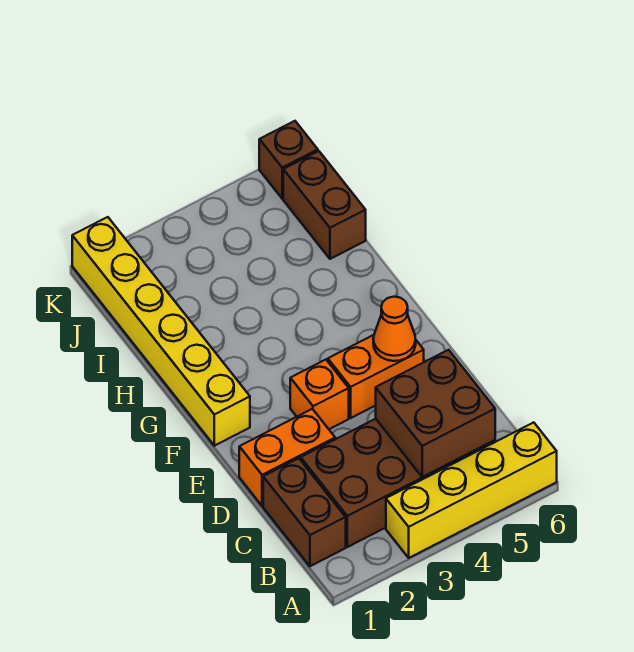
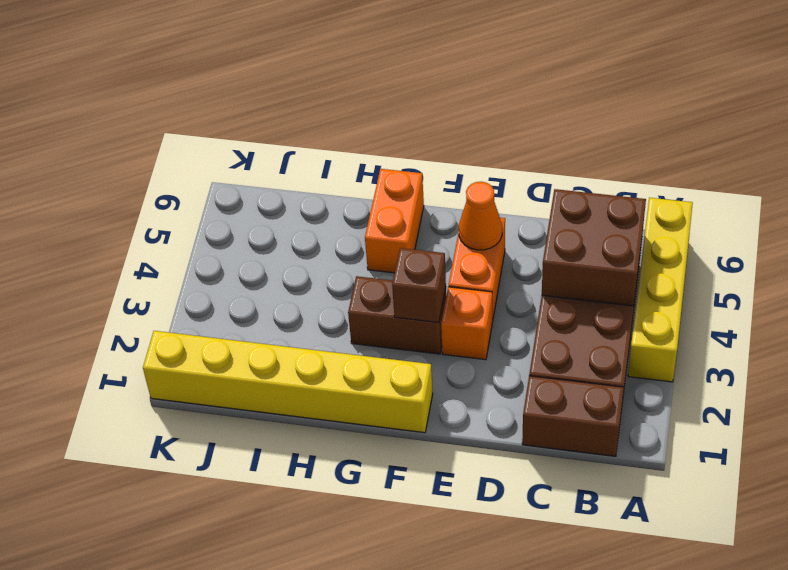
orange 1x2 brick [239,409,335,506] -> orange 1x2 brick moved to [365,169,424,273]
brown 1x2 brick [283,151,366,259] -> brown 1x2 brick moved to [348,276,446,354]
brown 1x1 brick [259,121,318,199] -> brown 1x1 brick moved to [392,248,446,323]

